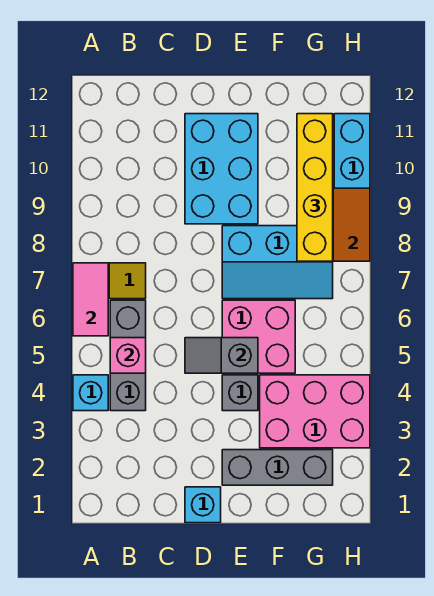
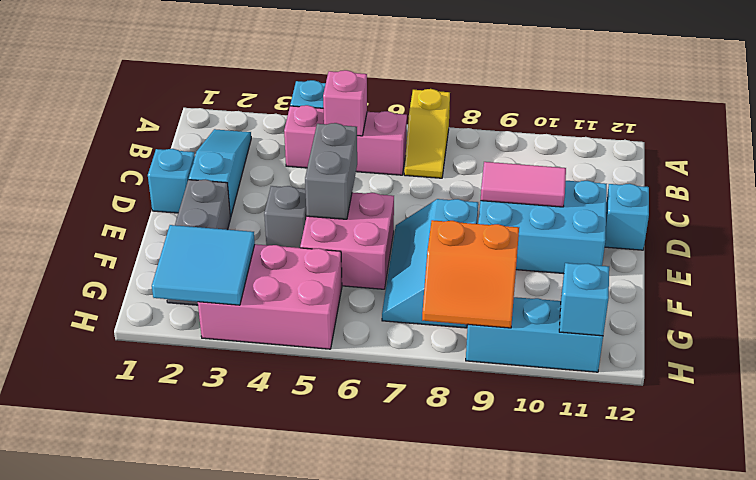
pink 1x2 tile [73,263,108,336] -> pink 1x2 tile moved to [481,162,566,207]
none -> cyan 1x3 slope [189,129,251,217]
grey 1x3 brick [110,300,146,411] -> pink 1x3 brick [284,105,407,175]
grey 1x2 slope [185,338,258,373] -> grey 1x2 brick [305,123,357,219]
none -> cyan 1x1 brick [605,184,649,250]
pink 2x3 brick [260,375,370,448] -> pink 2x3 brick turned to [198,244,342,349]
none -> cyan 2x2 tile [152,225,255,305]
yellow 1x4 brick [297,114,333,261] -> none
none -> cyan 1x1 brick [559,263,609,336]

